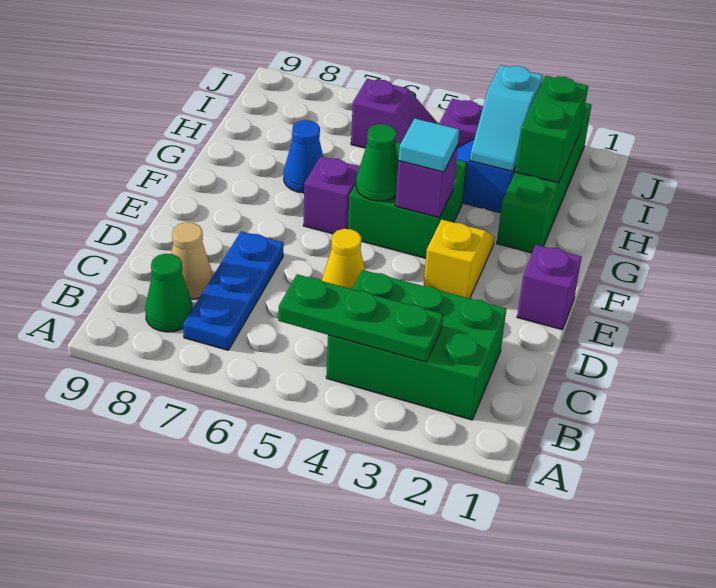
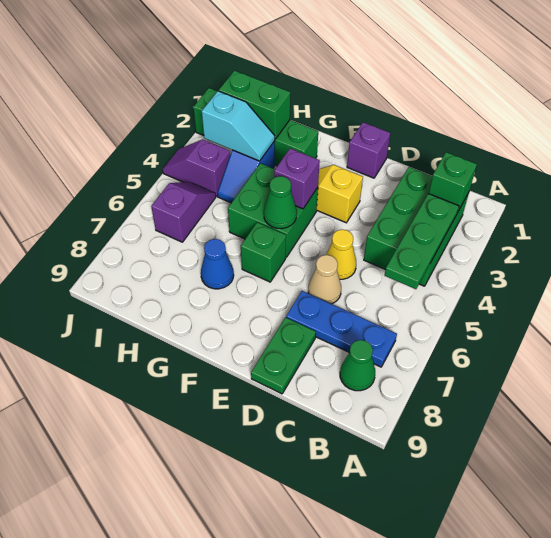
none -> green 1x1 brick [429,152,477,213]
tan 1x1 cone [171,222,213,299] -> tan 1x1 cone moved to [308,255,341,304]
none -> green 1x2 plate [251,317,316,394]
cyan 1x1 tile [398,119,459,172] -> none
purple 1x1 brick [303,157,360,234] -> green 1x1 brick [241,222,286,282]

